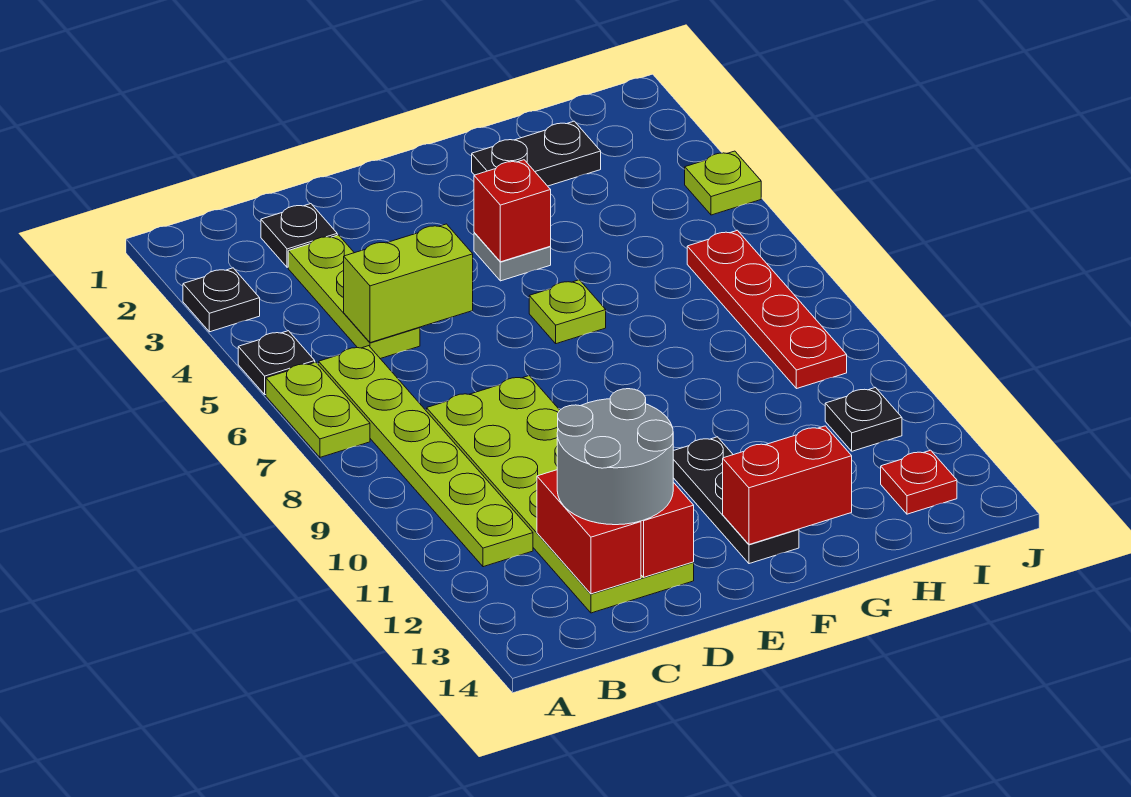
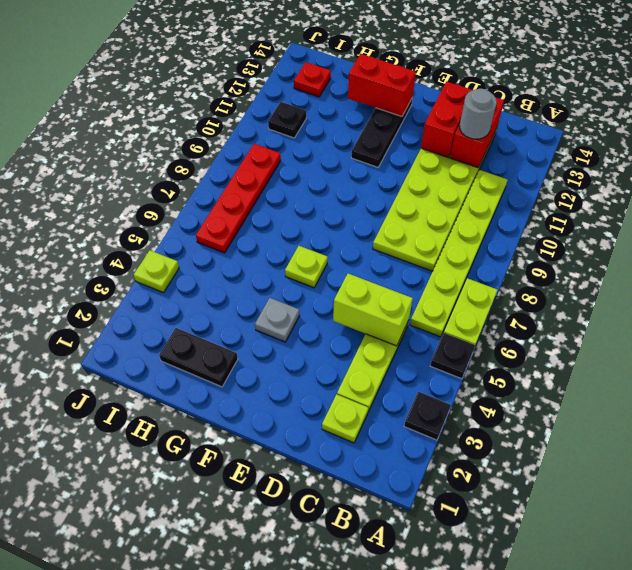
black 1x1 plate [261,204,337,267] -> lime 1x1 plate [322,394,368,443]
grey 2x2 round brick [557,389,673,525] -> grey 1x1 round brick [459,89,497,139]
red 1x1 brick [474,160,551,262] -> none

